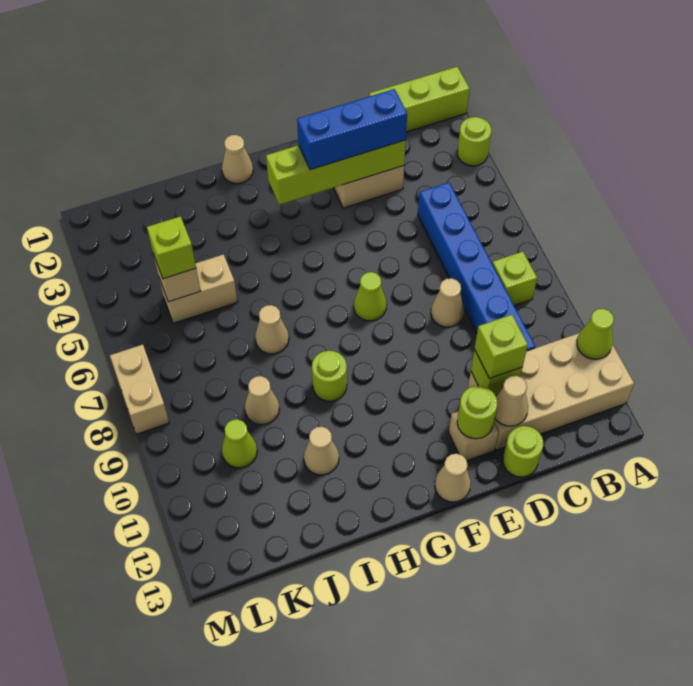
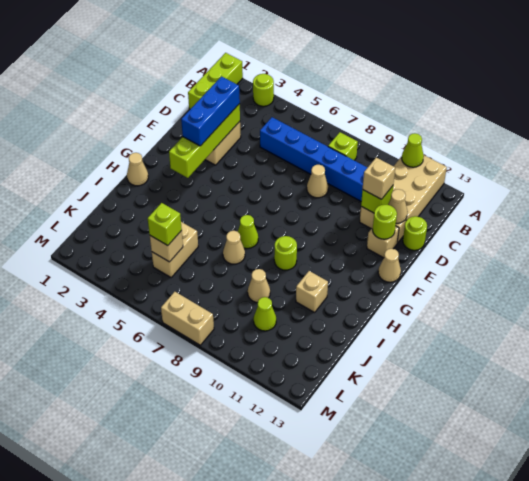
lime 1x1 brick [474,315,528,379] -> tan 1x1 brick [363,158,395,199]
lime 1x1 cone [354,272,387,321] -> lime 1x1 cone moved to [238,215,258,248]
tan 1x1 cone [304,427,339,475] -> tan 1x1 brick [296,271,328,312]

